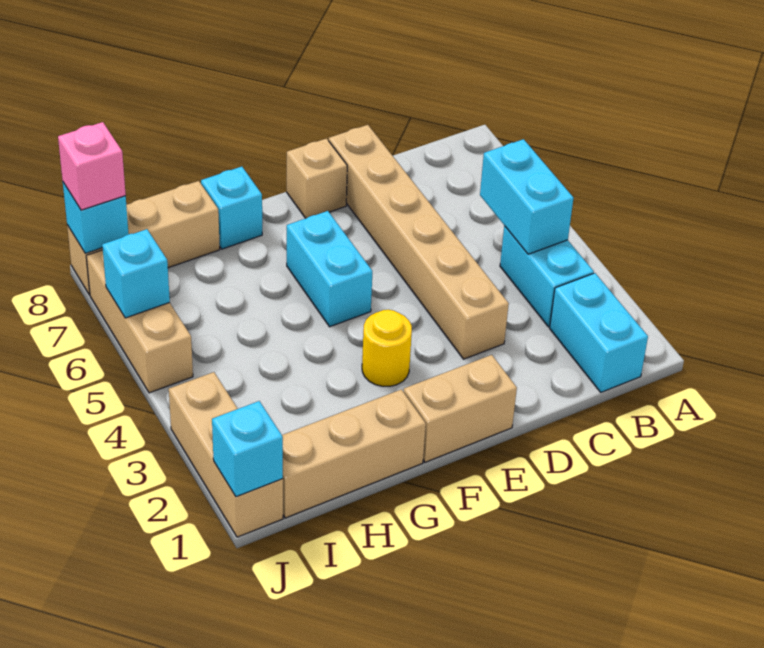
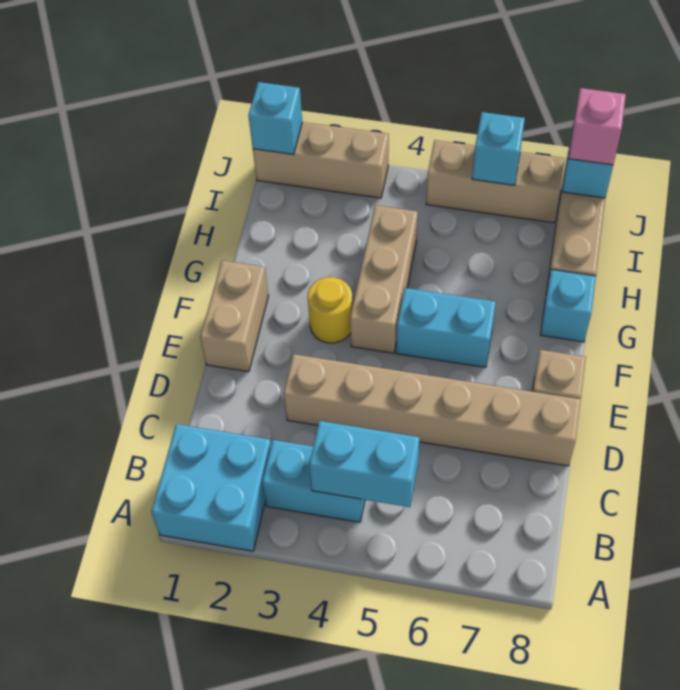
cyan 1x2 brick [550,273,648,392] -> cyan 2x2 brick [151,424,271,551]
tan 1x3 brick [282,389,426,518] -> tan 1x3 brick moved to [350,205,418,353]

